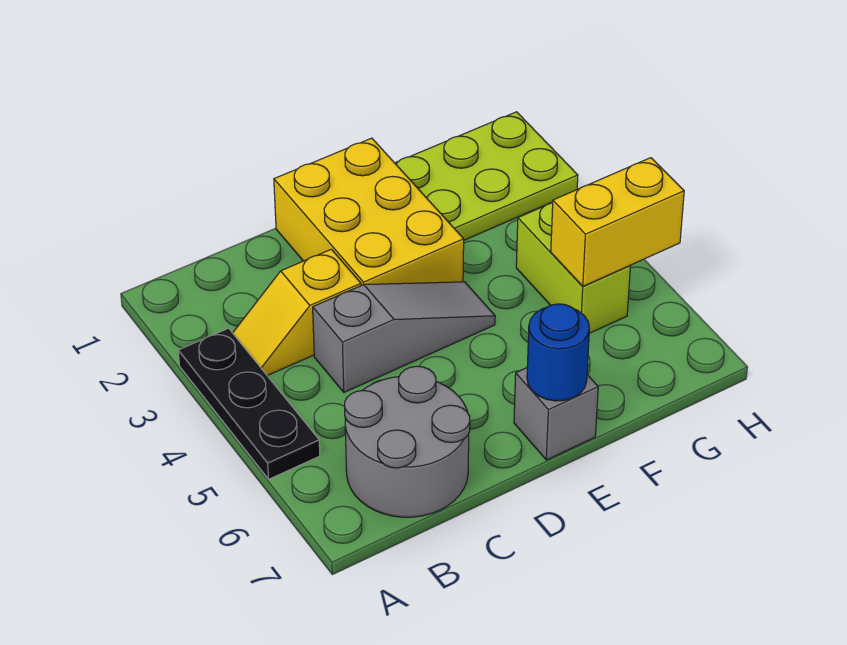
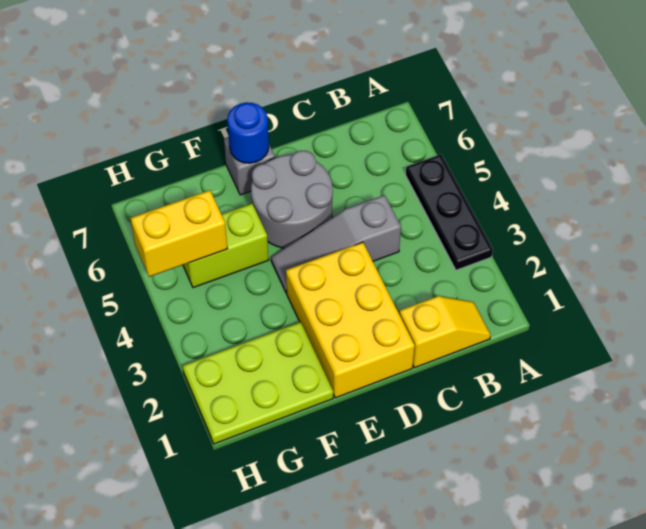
yellow 1x2 slope [233,249,361,376] -> yellow 1x2 slope moved to [399,296,491,368]
grey 2x2 round brick [345,366,470,517] -> grey 2x2 round brick moved to [251,151,333,248]
lime 1x2 brick [516,203,630,333] -> lime 1x2 brick turned to [183,204,269,288]

